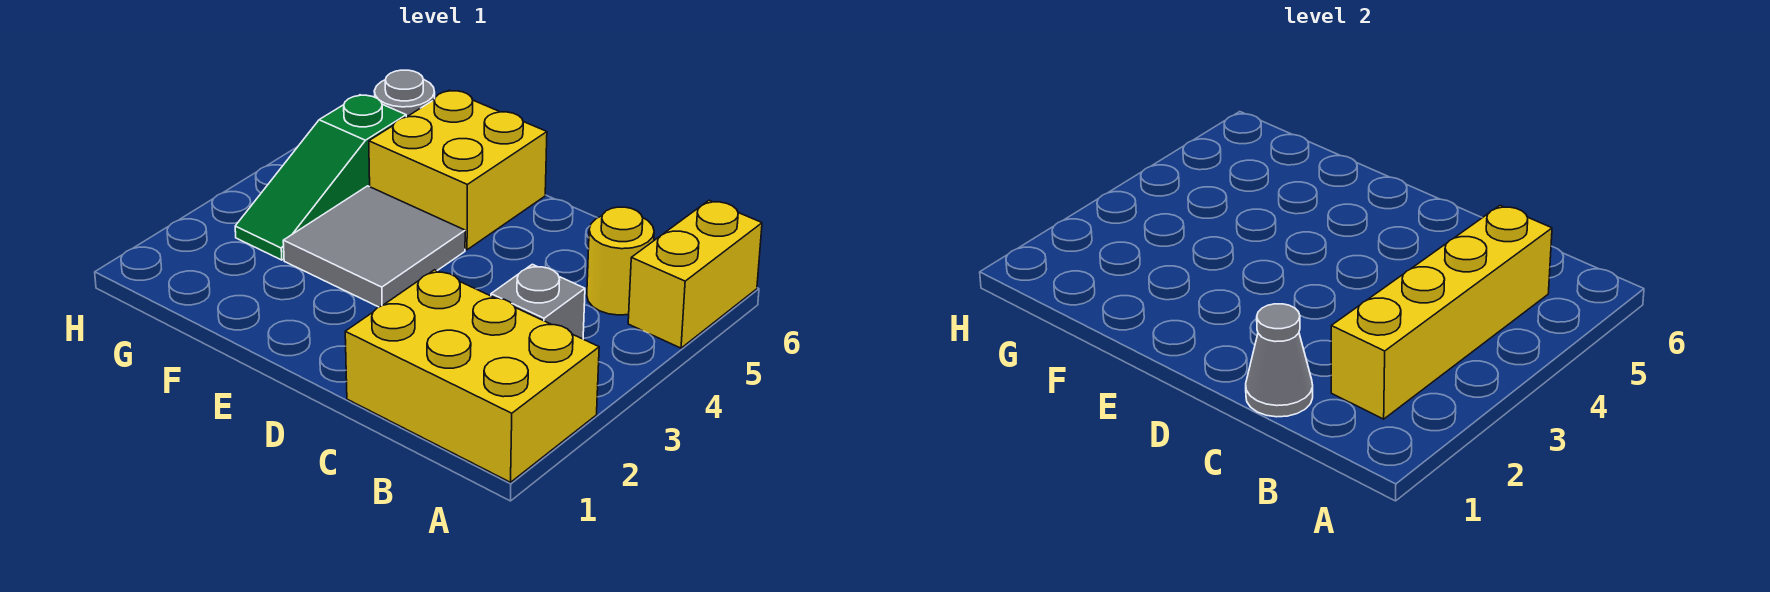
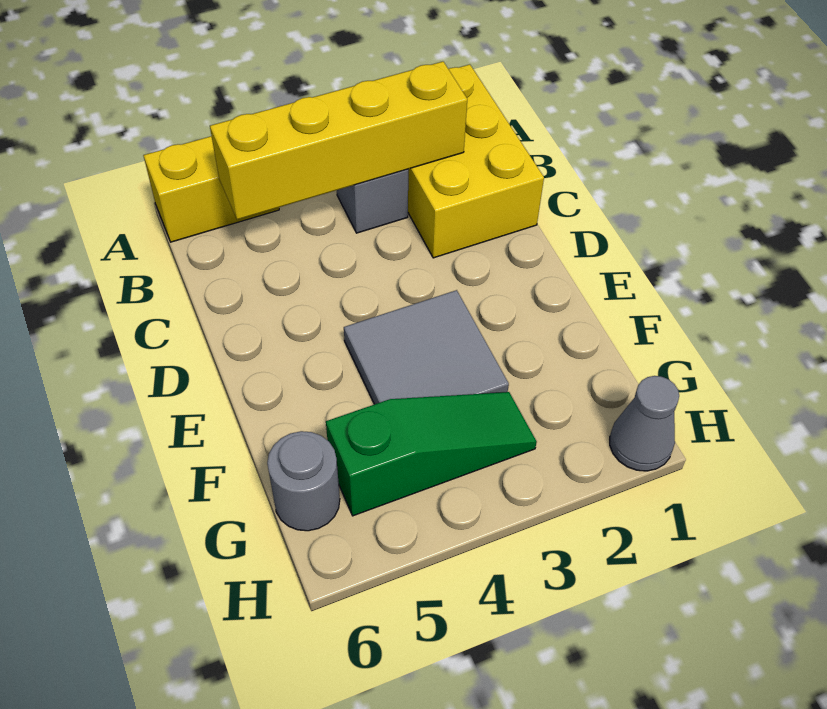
yellow 1x1 round brick [587,207,654,315] -> none
grey 1x1 cone [1246,304,1313,417] -> grey 1x1 cone moved to [610,376,679,471]
yellow 2x2 brick [369,90,547,250] -> none

